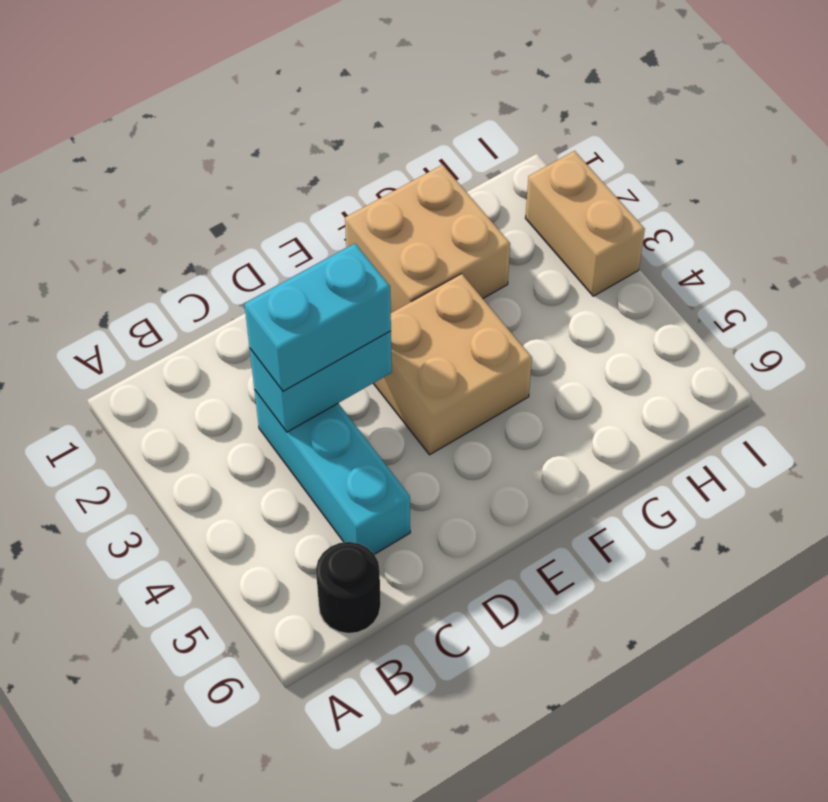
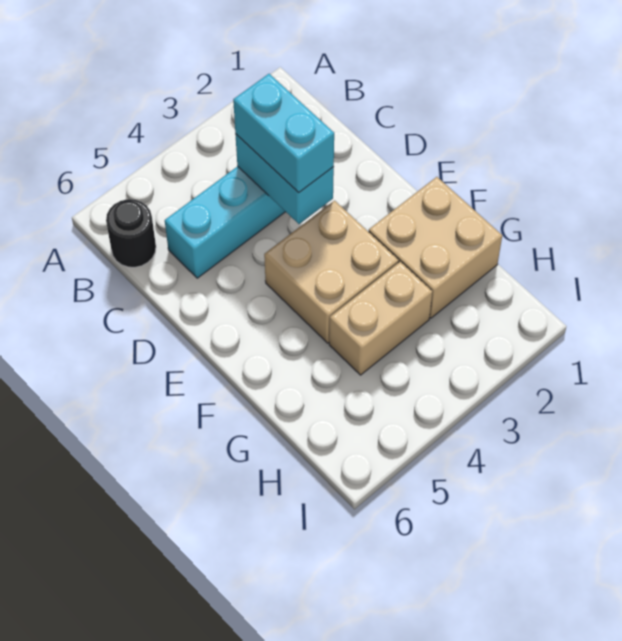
tan 1x2 brick [525,151,645,296] -> tan 1x2 brick moved to [329,262,432,375]

